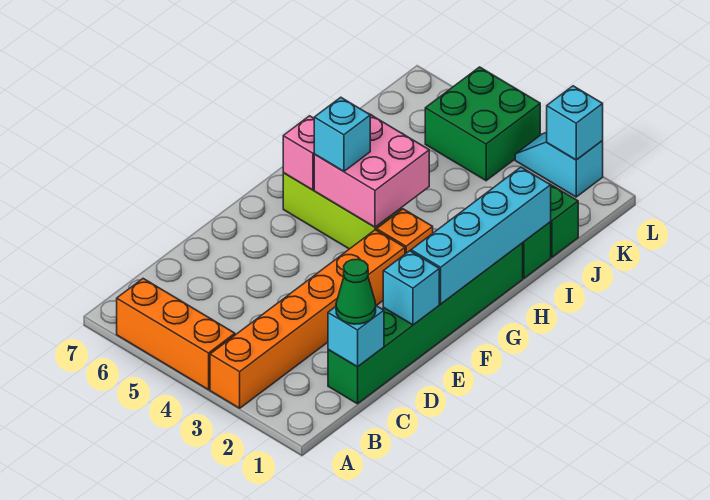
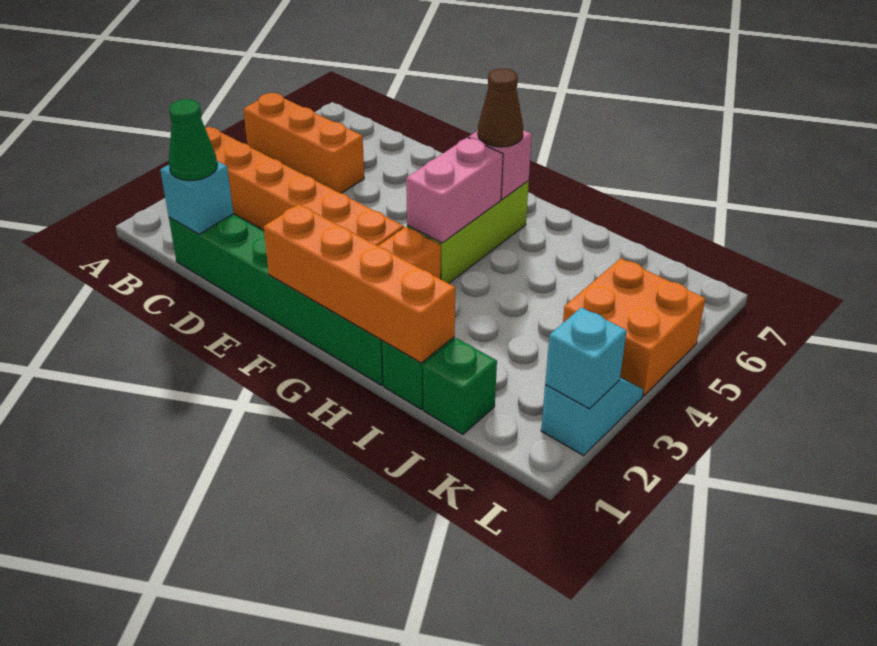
orange 1x3 brick [117,279,235,390] -> orange 1x3 brick turned to [243,93,364,193]
cyan 1x1 brick [383,251,439,325] -> none
cyan 1x4 brick [411,167,551,304] -> orange 1x4 brick [264,204,455,363]
pink 2x2 brick [314,115,429,227] -> pink 1x2 brick [406,138,503,243]
cyan 1x1 brick [314,97,370,171] -> none
none -> brown 1x1 cone [478,69,523,147]
green 2x2 brick [425,67,540,181] -> orange 2x2 brick [563,258,705,396]

